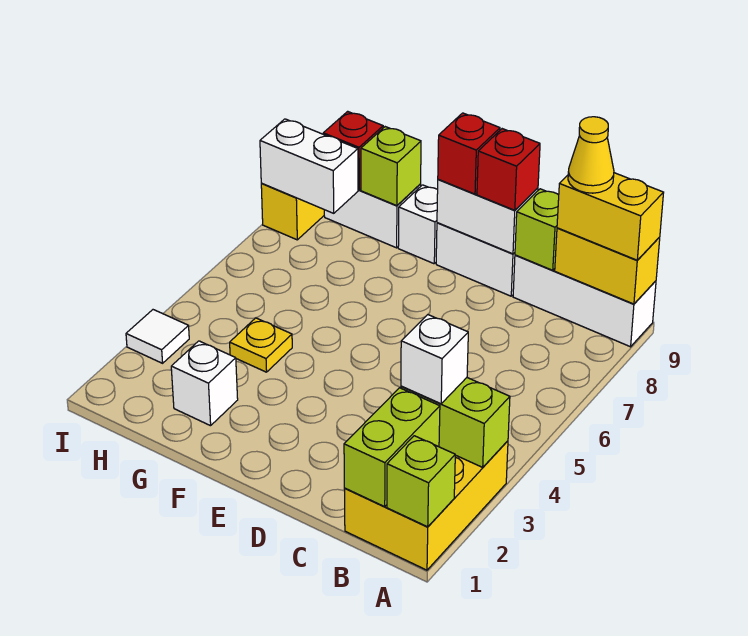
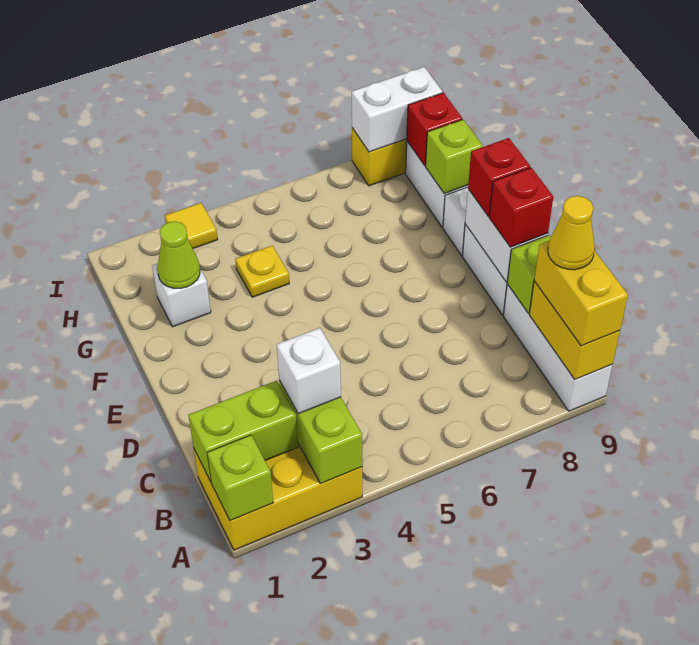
none -> lime 1x1 cone [157,221,200,288]
white 1x2 brick [260,119,358,213] -> white 1x2 brick turned to [352,67,443,152]
white 1x1 tile [126,310,189,363] -> yellow 1x1 tile [165,203,218,248]

